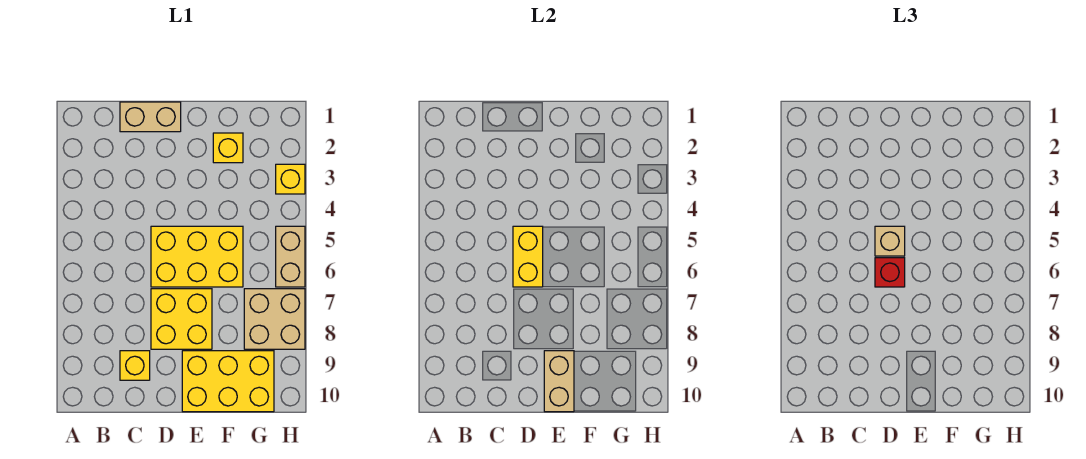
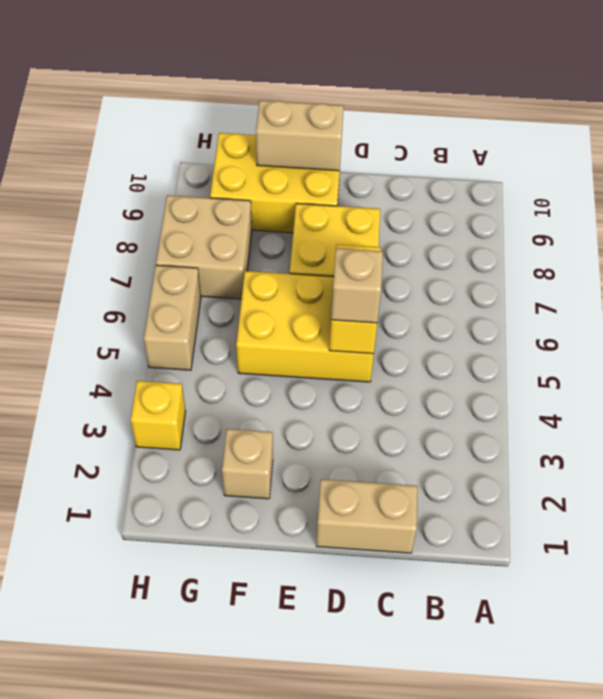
yellow 1x1 brick [120,351,150,380] -> none
red 1x1 brick [875,258,905,287] -> none
tan 1x2 brick [544,351,574,412] -> tan 1x2 brick turned to [256,101,344,171]
yellow 1x1 brick [213,133,243,163] -> tan 1x1 brick [222,429,273,499]

